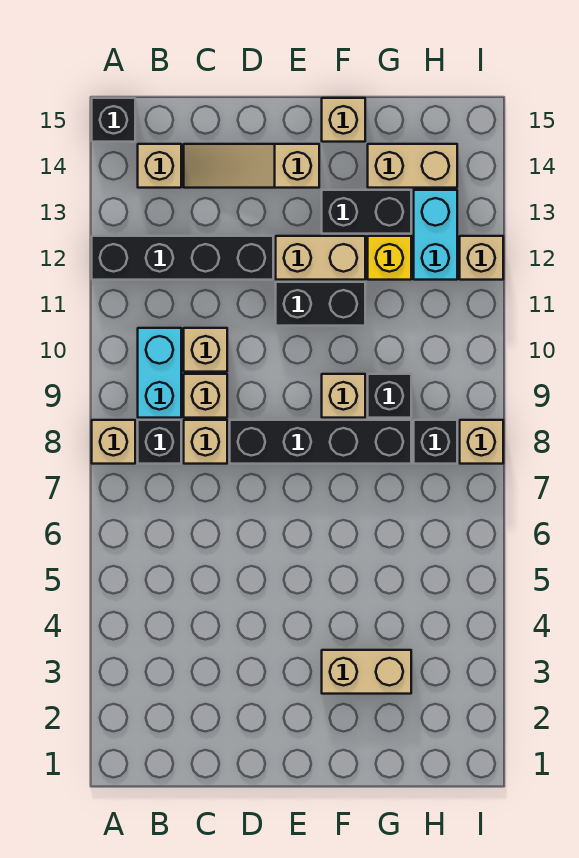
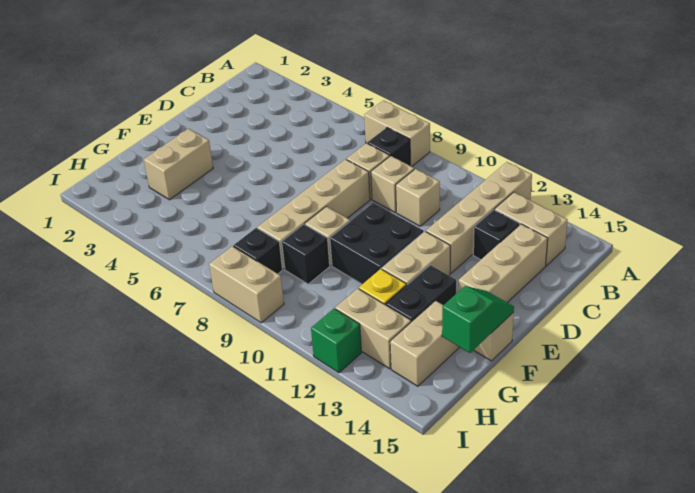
tan 1x1 brick [92,420,135,464] -> tan 1x2 brick [364,100,430,167]
black 1x4 brick [92,236,273,280] -> tan 1x4 brick [426,162,532,273]
black 1x1 brick [92,98,135,142] -> black 1x1 brick moved to [473,210,520,260]
cyan 1x2 brick [138,328,181,418] -> none
tan 1x1 brick [138,144,181,188] -> tan 1x2 brick [495,192,568,266]
tan 1x3 slope [184,144,319,188] -> tan 1x3 brick [459,224,548,303]
black 1x4 brick [230,420,411,464] -> tan 1x4 brick [257,159,370,269]
black 1x2 brick [276,282,365,326] -> black 2x2 brick [330,203,424,284]
none -> green 1x2 slope [442,286,514,353]
cyan 1x2 brick [414,190,457,280] -> tan 1x2 brick [335,288,411,369]
tan 1x1 brick [460,420,503,464] -> tan 1x2 brick [209,246,284,323]
tan 1x1 brick [460,236,503,280] -> green 1x1 brick [311,309,361,373]

